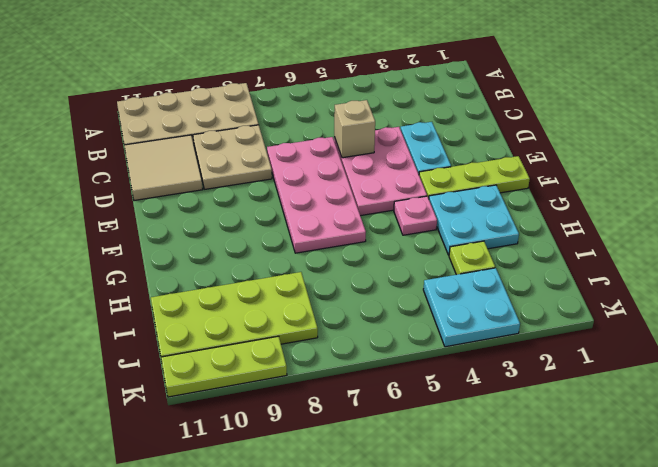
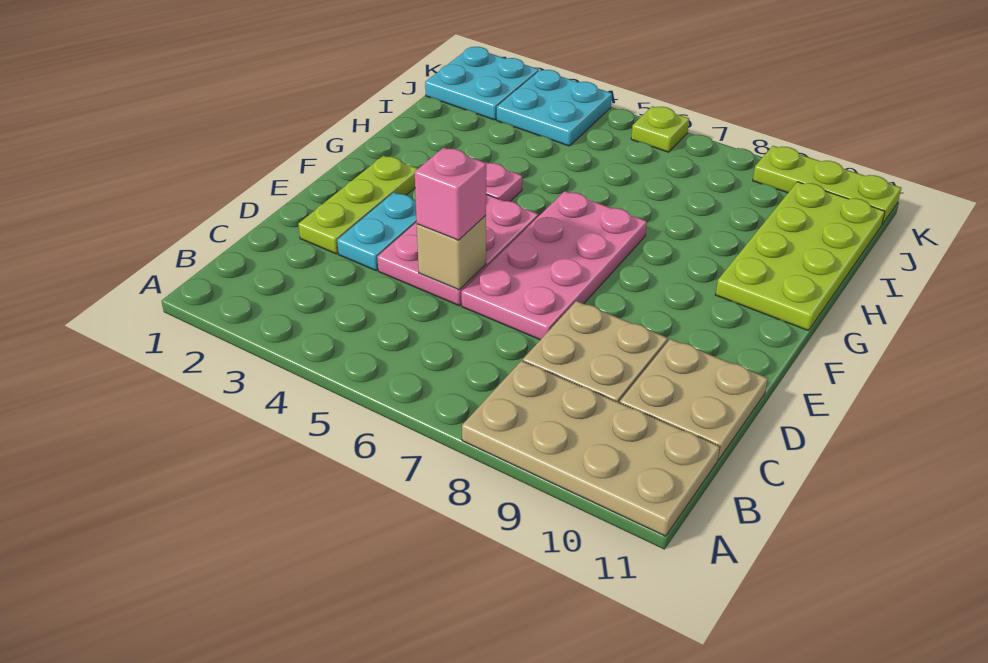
tan 2x2 tile [124,135,203,200] -> tan 2x2 plate [620,339,768,460]
none -> pink 1x1 brick [415,148,486,240]
lime 1x3 plate [419,156,530,199] -> lime 1x3 plate turned to [298,156,418,254]
cyan 2x2 plate [429,185,519,255] -> cyan 2x2 plate moved to [425,47,539,120]
lime 1x1 plate [449,241,495,275] -> lime 1x1 plate moved to [631,106,689,152]
lime 2x4 plate [151,272,318,357] -> lime 2x4 plate turned to [716,182,885,331]

